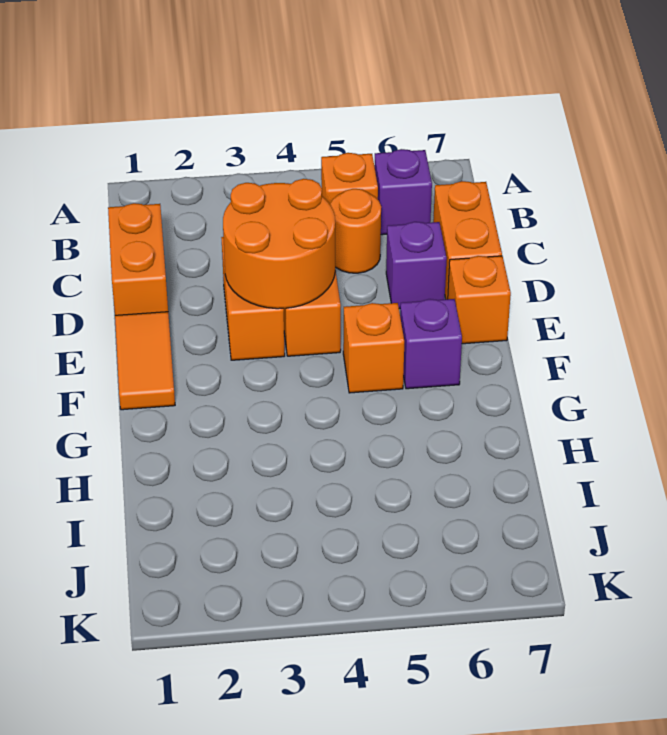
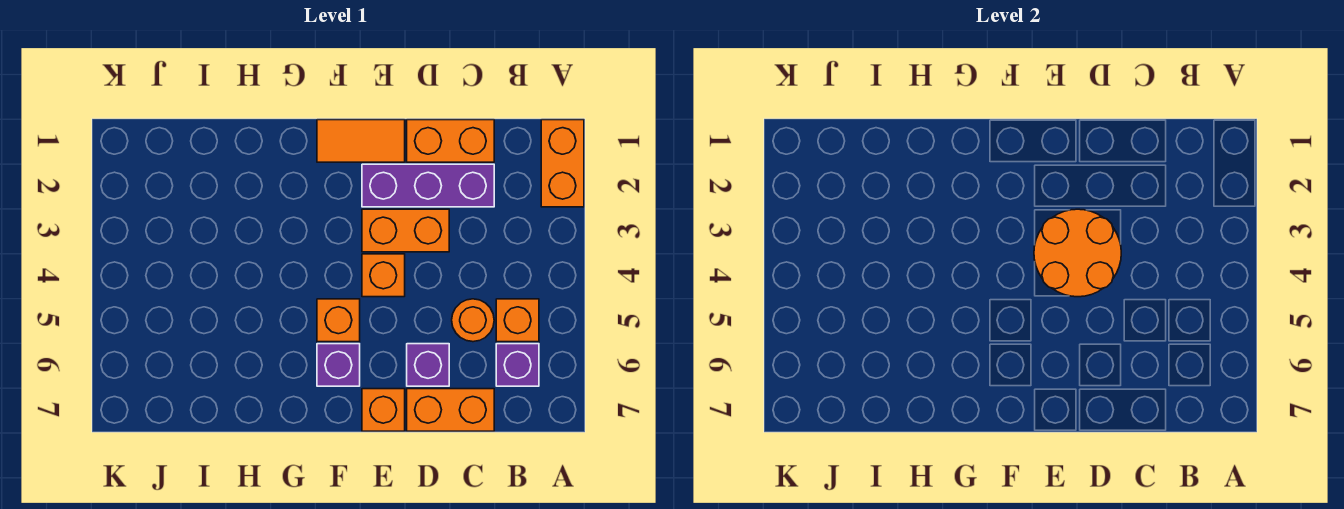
none -> orange 1x2 brick [541,120,584,207]
none -> purple 1x3 brick [362,164,494,207]

